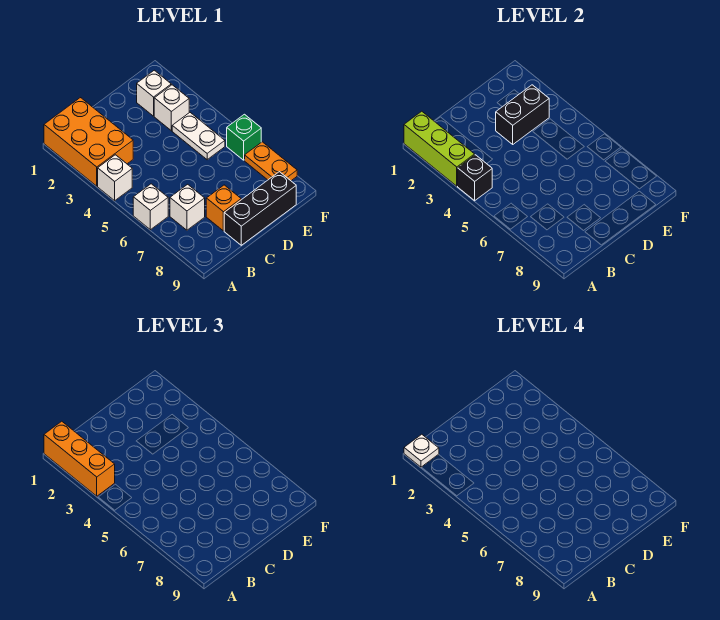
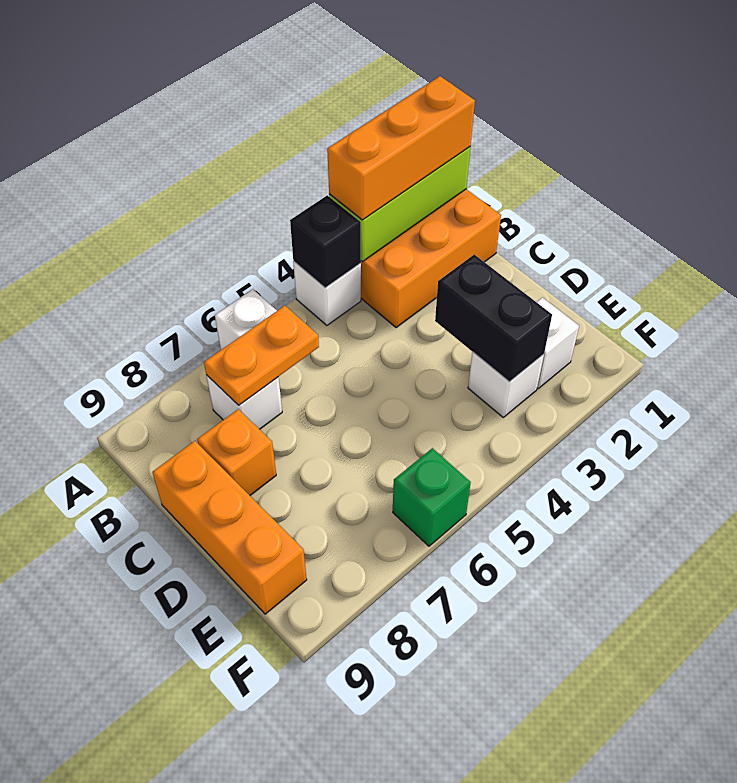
white 1x1 plate [404,434,439,467] -> none
black 1x3 brick [224,172,296,245] -> orange 1x3 brick [152,441,307,614]
white 1x2 plate [172,112,225,160] -> none
orange 1x2 plate [245,142,297,181] -> orange 1x2 plate moved to [204,306,319,405]

